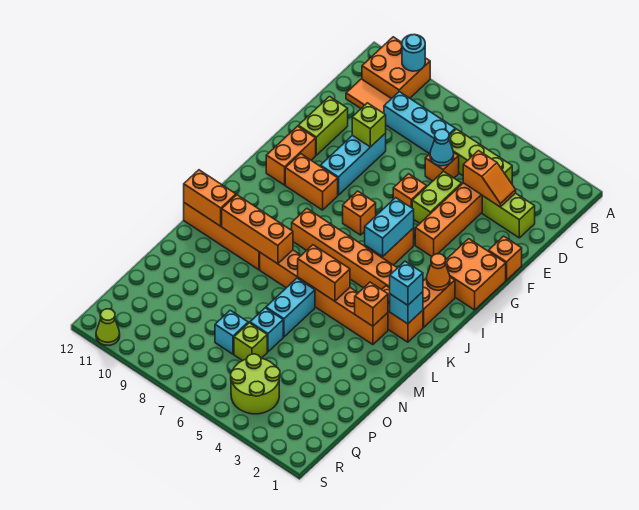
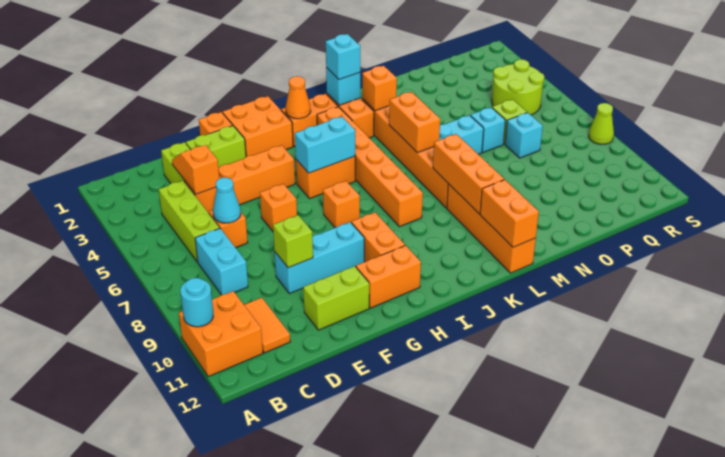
cyan 1x3 brick [384,92,455,154] -> cyan 1x2 brick [195,228,248,295]
lime 1x2 brick [412,171,462,223] -> lime 1x2 brick moved to [186,126,246,168]
lime 1x1 cone [96,309,120,345] -> lime 1x1 cone moved to [589,103,614,144]

